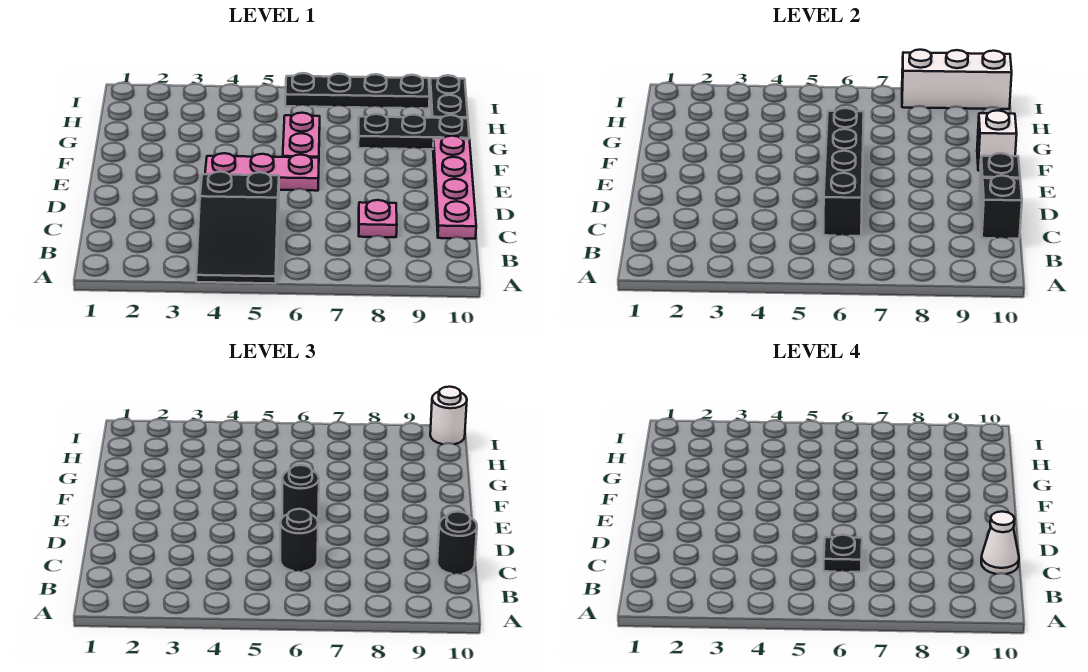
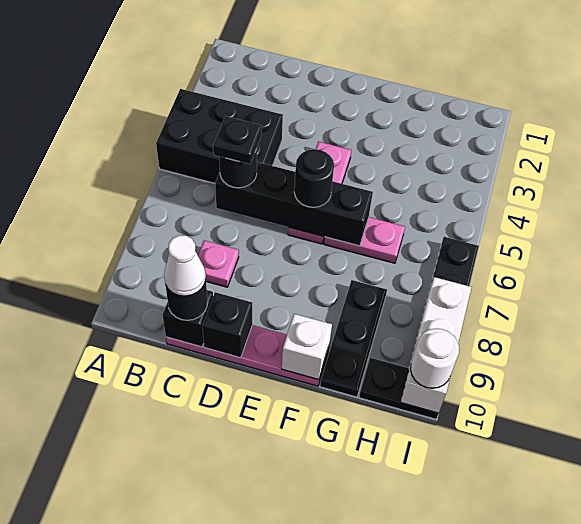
black 2x3 slope [196,172,279,284] -> black 2x3 brick [156,89,283,183]

